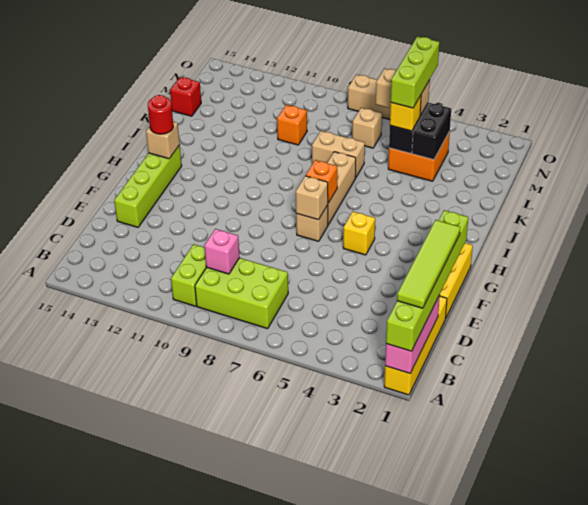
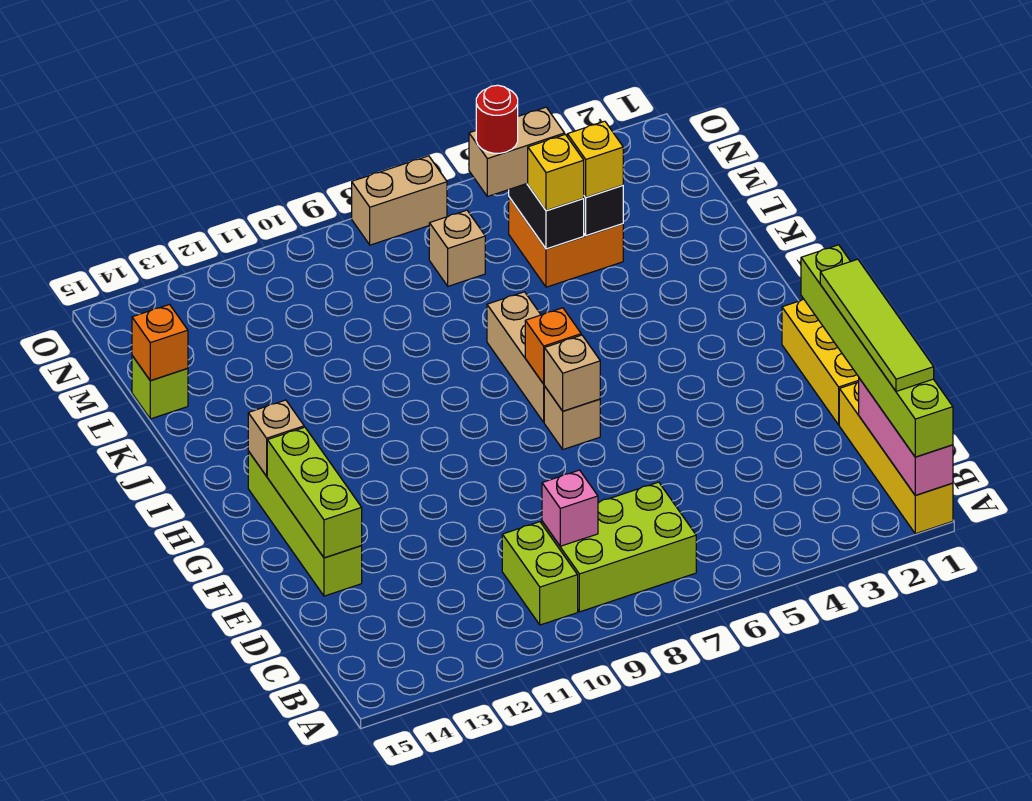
yellow 1x1 brick [343,212,375,255] -> yellow 1x1 brick moved to [567,121,623,197]
red 1x1 round brick [148,95,173,134] -> red 1x1 round brick moved to [476,85,518,153]
tan 1x2 brick [312,131,365,178] -> none
lime 1x3 brick [391,36,439,108] -> lime 1x3 brick moved to [267,427,362,558]
orange 1x1 brick [277,105,307,145] -> orange 1x1 brick moved to [132,305,188,381]
red 1x1 brick [170,77,201,116] -> lime 1x1 brick [132,356,188,419]

